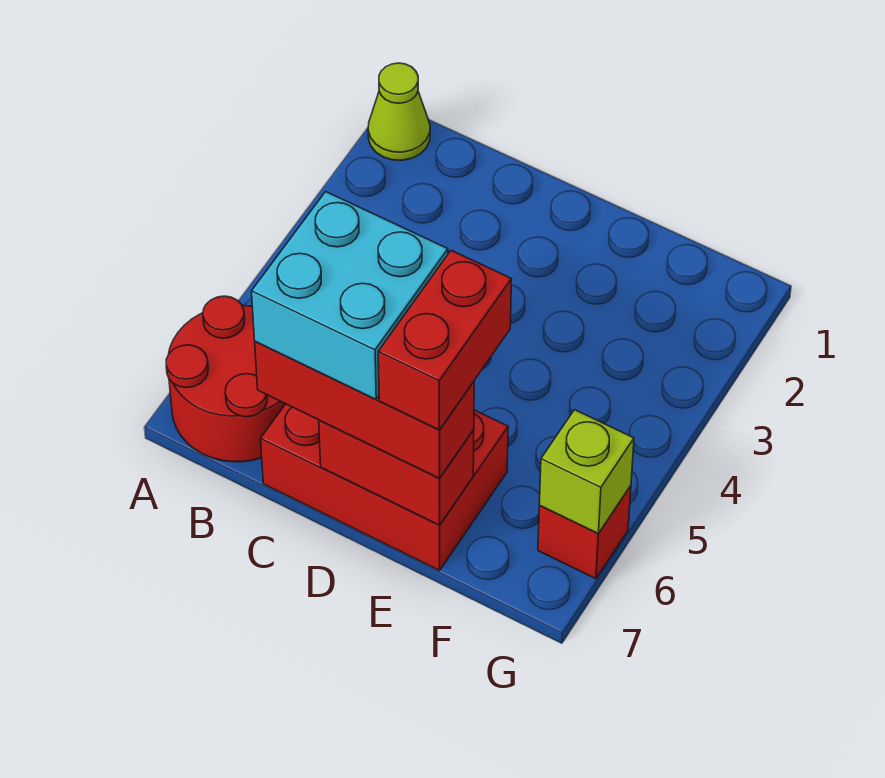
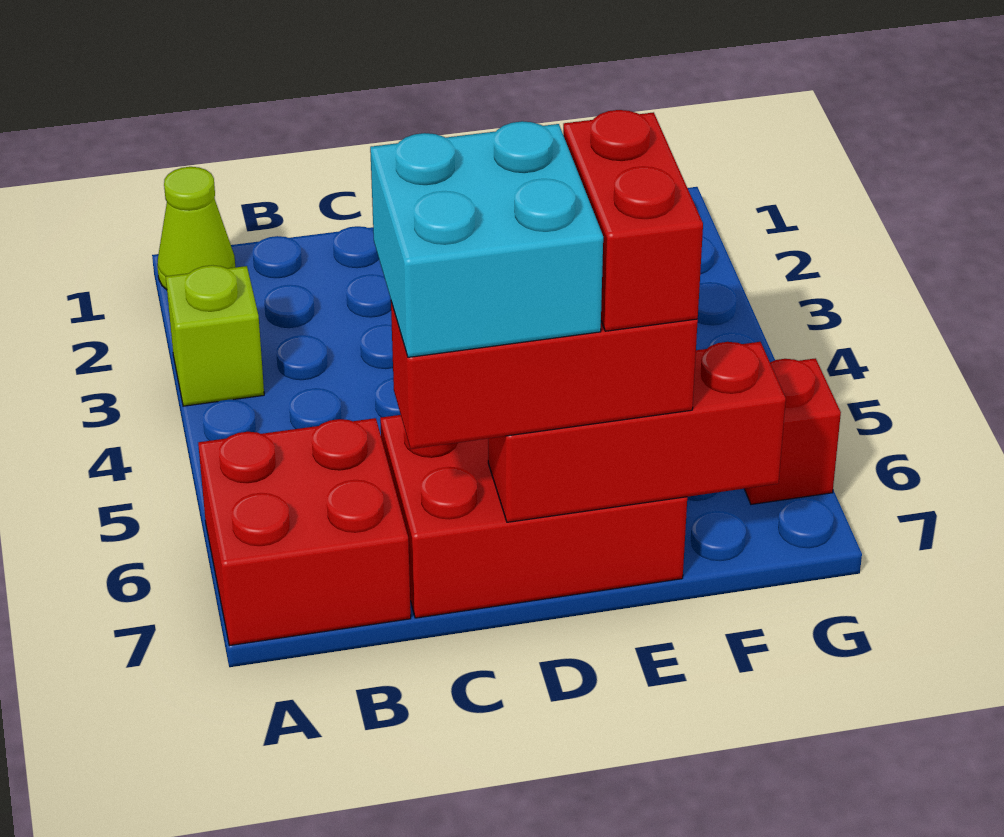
red 2x2 round brick [166,296,285,462] -> red 2x2 brick [198,418,411,646]
red 1x2 brick [319,420,474,525] -> red 1x3 brick [488,342,786,522]
lime 1x1 brick [539,410,634,533] -> lime 1x1 brick moved to [166,265,264,406]

